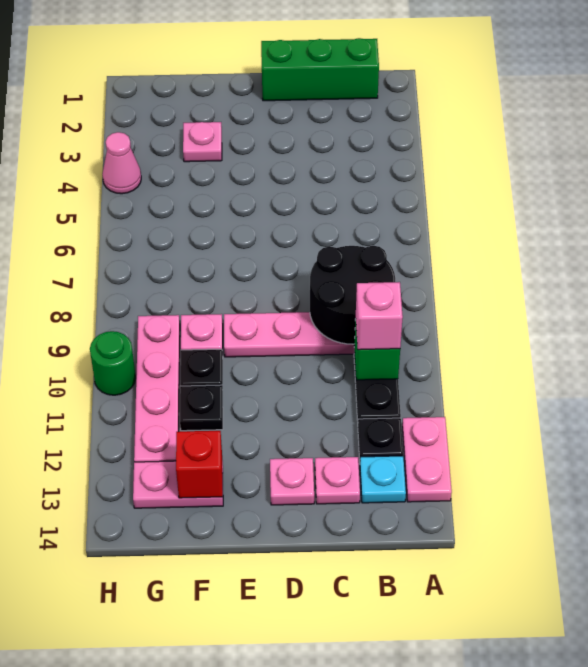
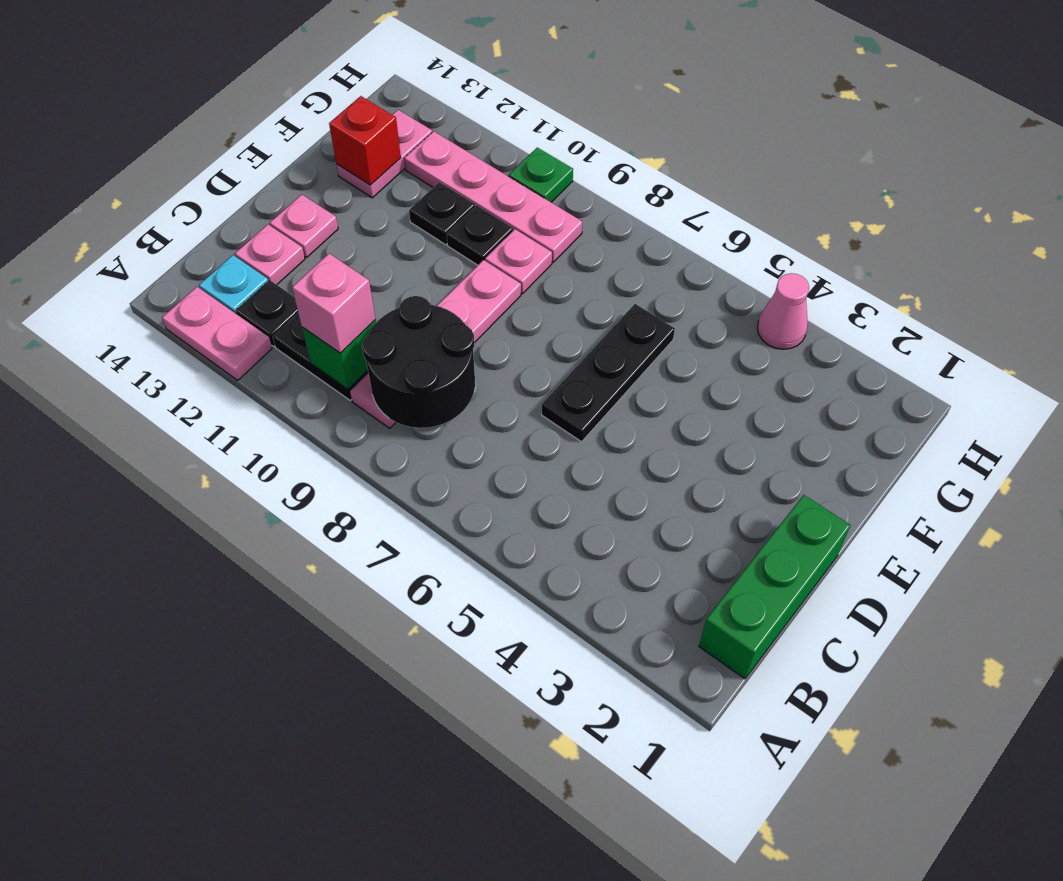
none -> black 1x3 plate [542,304,675,442]
pink 1x1 plate [183,122,222,162] -> none
green 1x1 round brick [90,331,136,395] -> green 1x1 plate [509,148,573,202]

